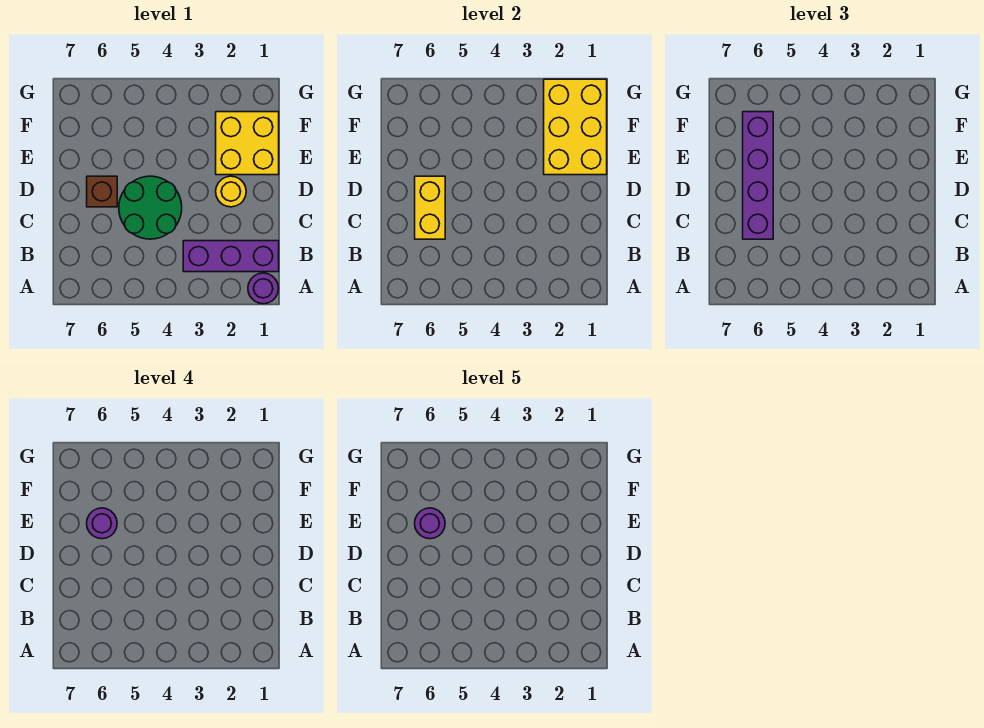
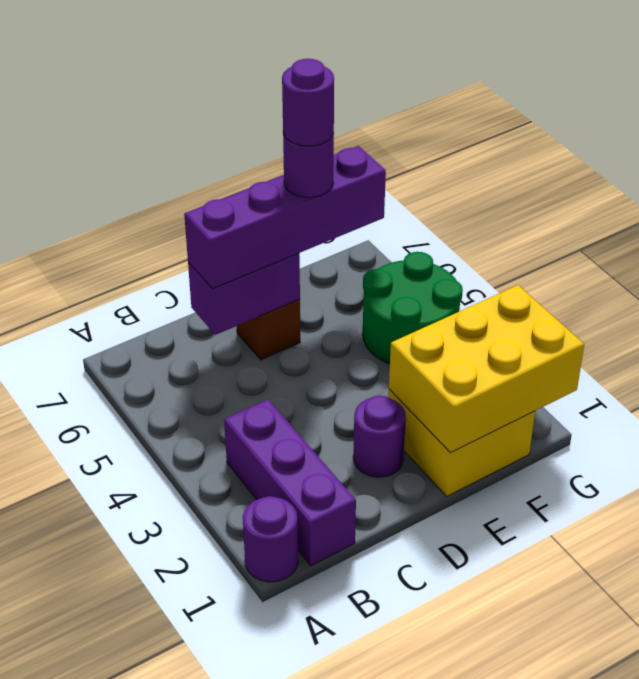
green 2x2 round brick [119,176,182,239] -> green 2x2 round brick moved to [363,252,463,364]
yellow 1x2 brick [415,176,445,239] -> purple 1x2 brick [188,253,300,335]
yellow 1x1 round brick [216,176,246,207] -> purple 1x1 round brick [353,396,406,477]

